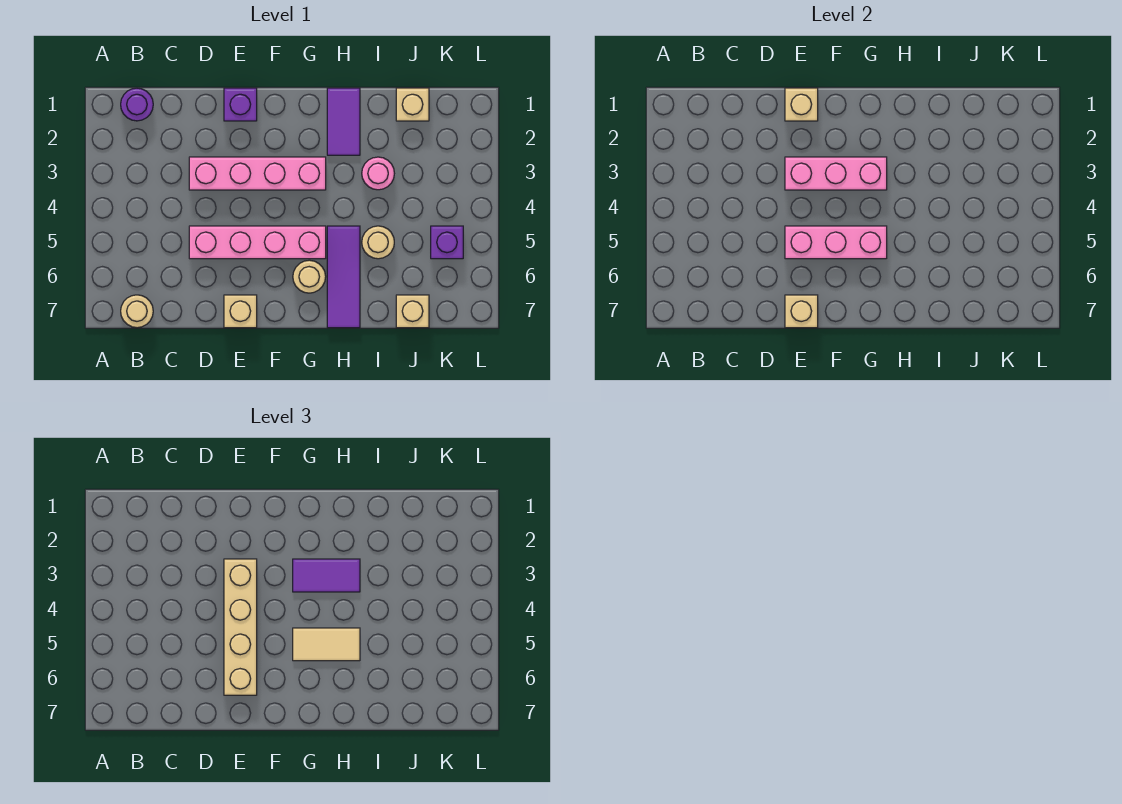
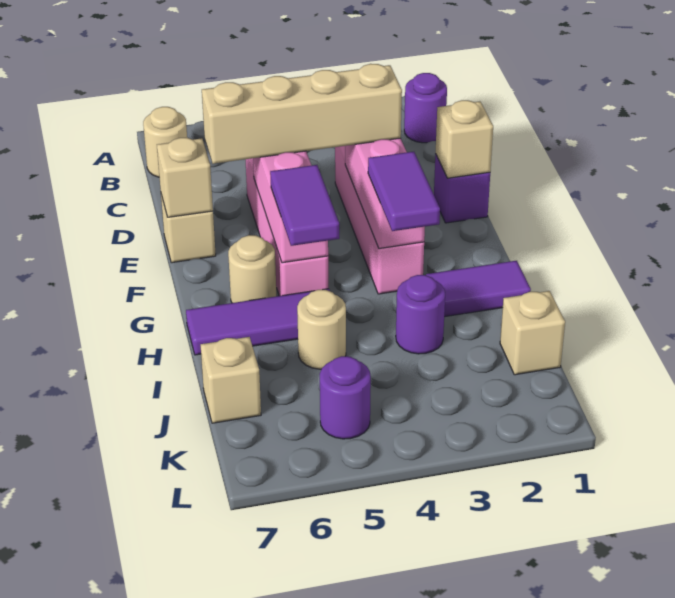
tan 1x2 tile [293,628,360,661] -> purple 1x2 tile [270,165,339,246]
pink 1x1 round brick [362,157,394,190] -> purple 1x1 round brick [396,275,445,354]
purple 1x1 brick [431,226,463,259] -> purple 1x1 round brick [320,356,371,439]

